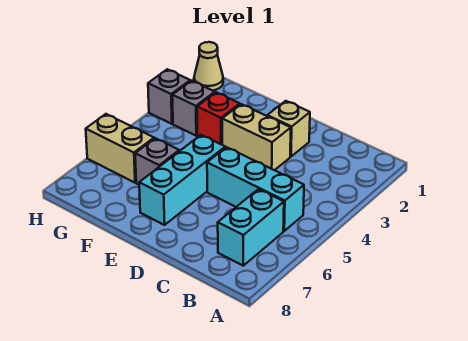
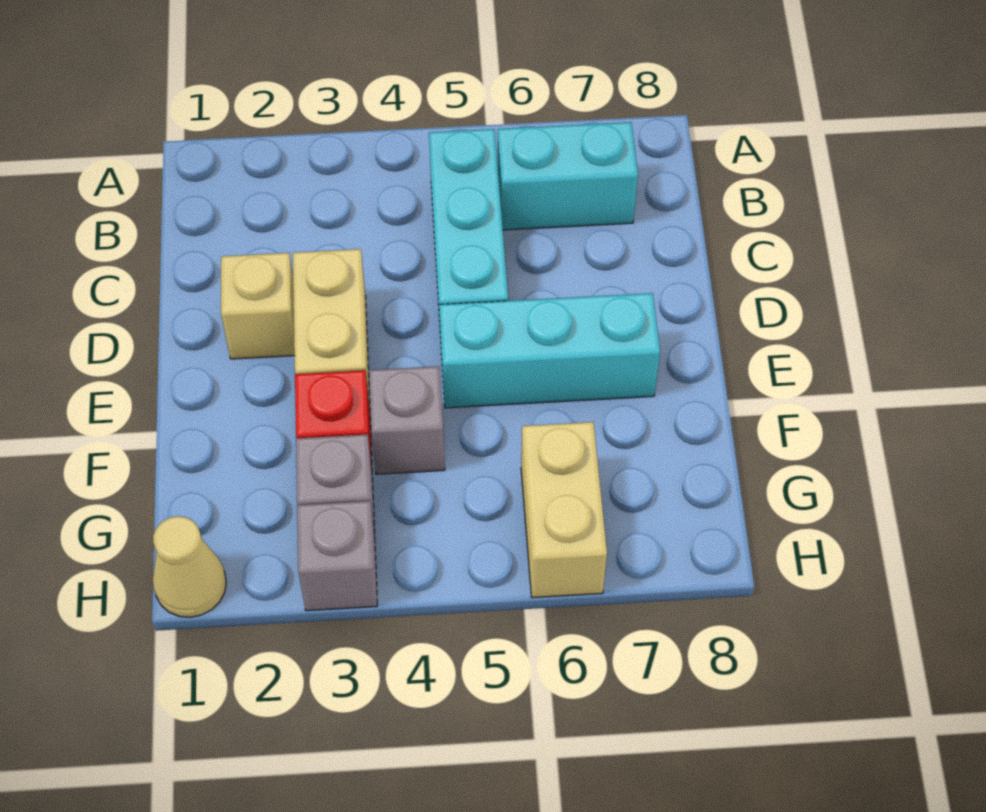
grey 1x1 brick [135,138,179,185] -> grey 1x1 brick moved to [369,366,445,474]

